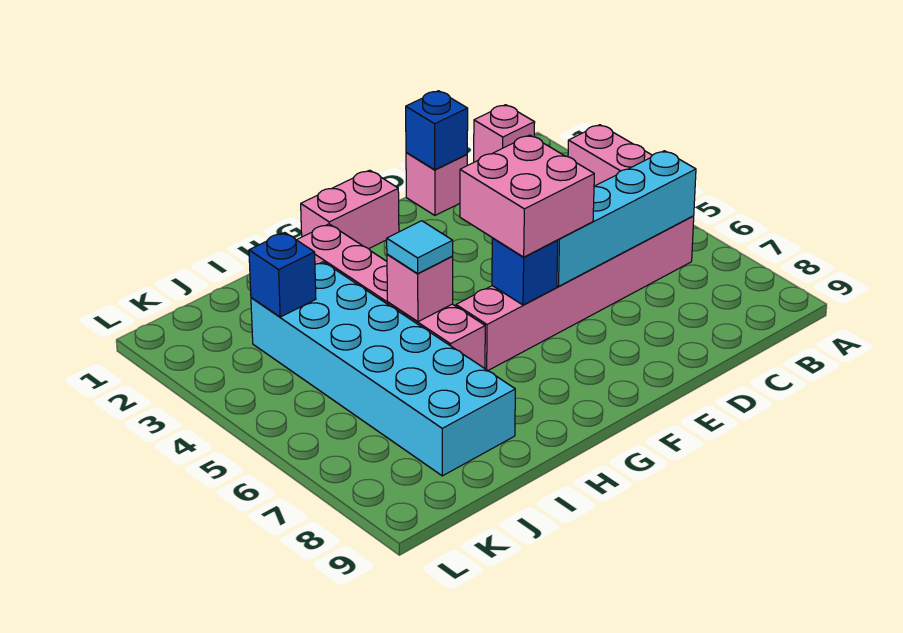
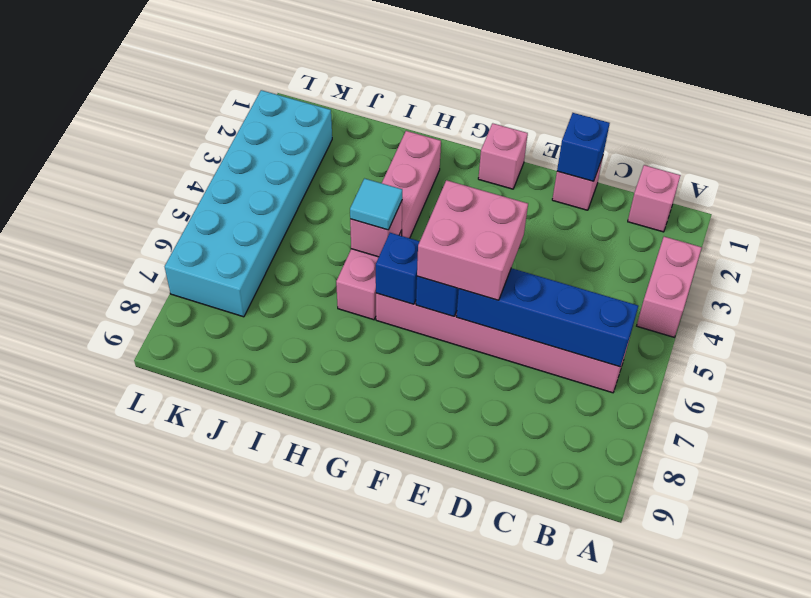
cyan 1x4 brick [557,151,696,286] -> blue 1x4 brick [456,268,638,367]
pink 1x2 brick [301,170,399,249] -> pink 1x1 brick [478,123,528,189]
cyan 2x6 brick [251,262,515,476] -> cyan 2x6 brick moved to [165,90,332,317]
blue 1x1 brick [249,233,316,317] -> blue 1x1 brick moved to [376,233,420,304]

